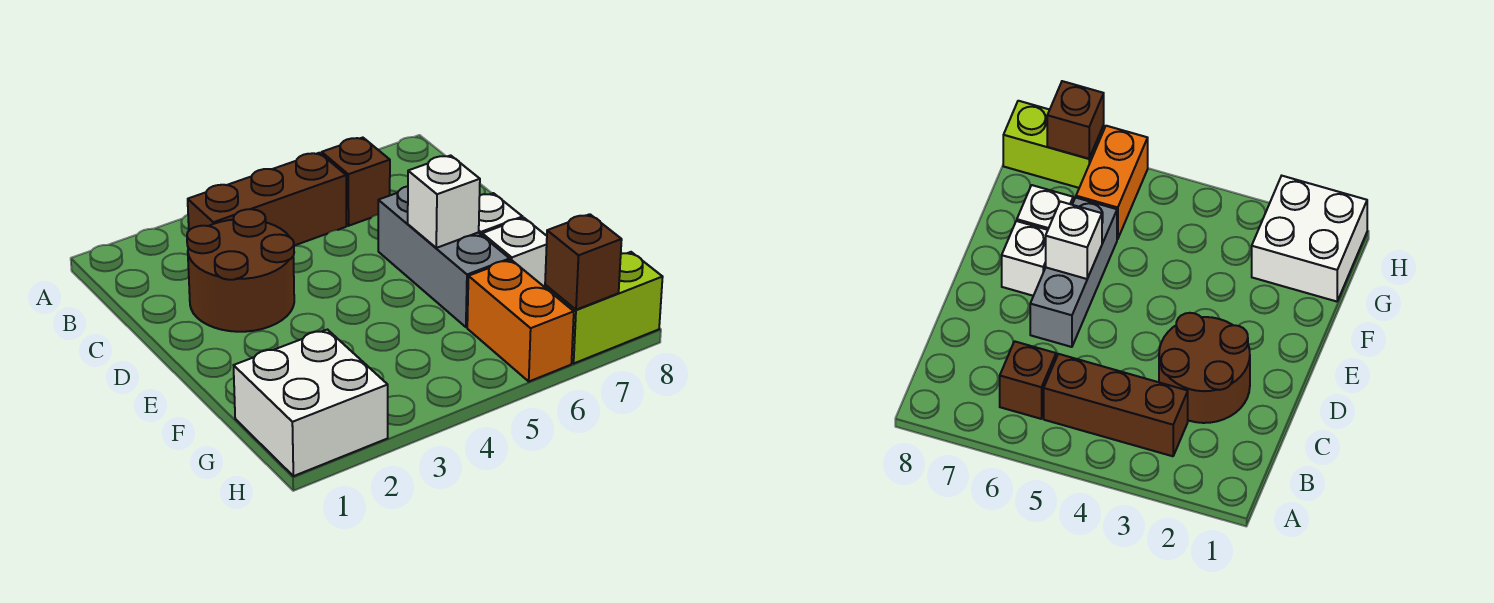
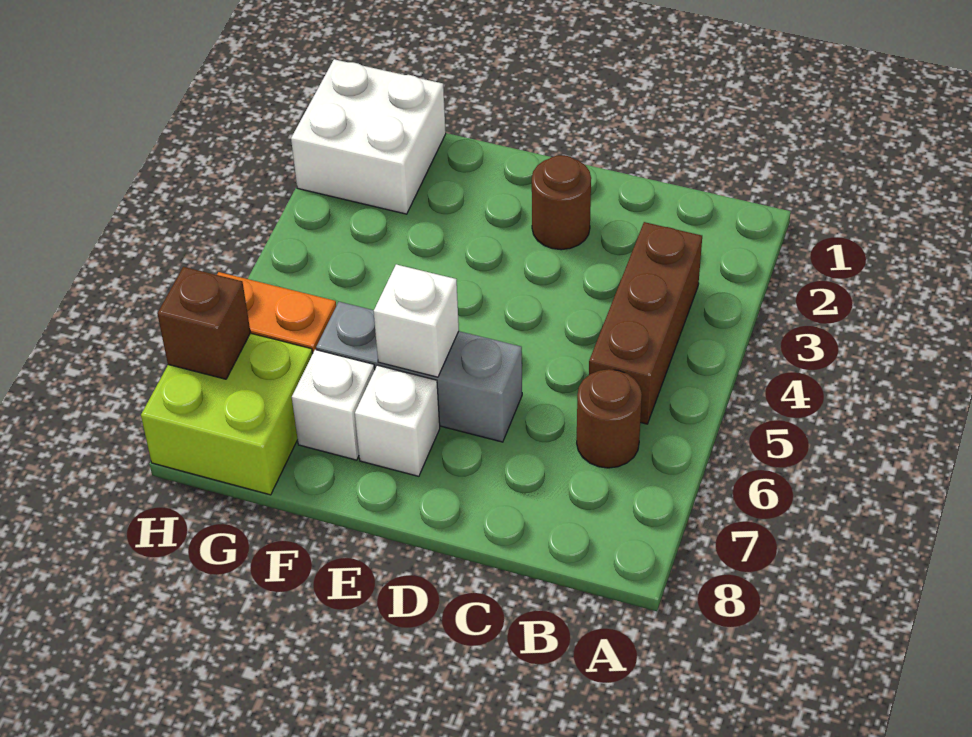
brown 1x1 brick [322,138,390,226] -> brown 1x1 round brick [577,369,642,468]
brown 2x2 round brick [187,209,294,332] -> brown 1x1 round brick [532,155,591,250]
lime 1x2 brick [545,252,663,363] -> lime 2x2 brick [141,333,313,495]

